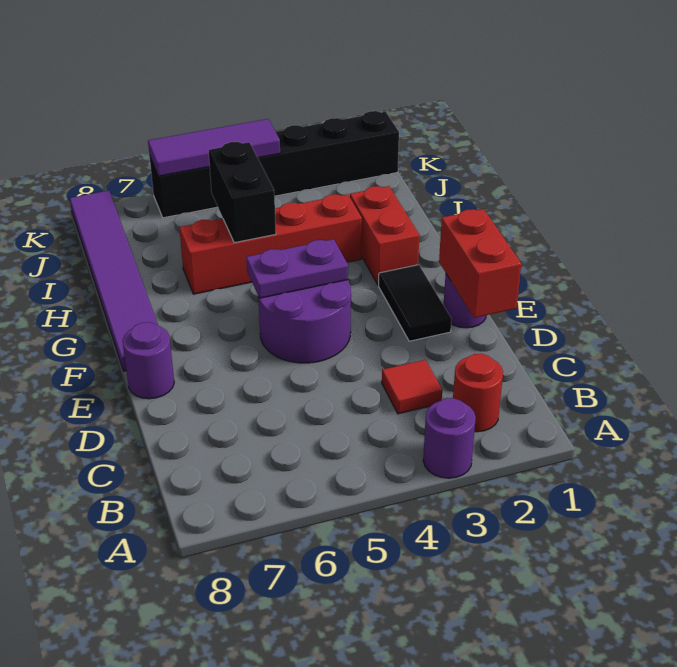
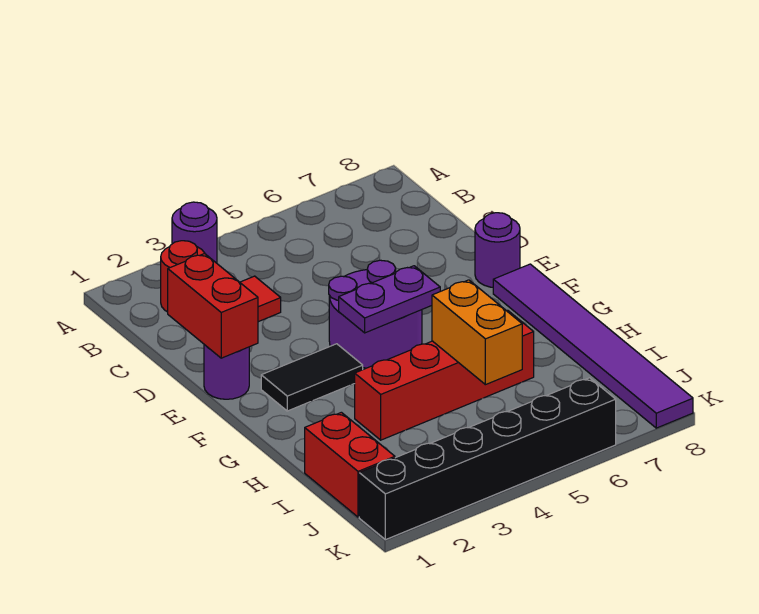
black 1x2 tile [379,265,451,341] -> black 1x2 tile turned to [261,344,363,411]
red 1x2 brick [350,186,419,285] -> red 1x2 brick moved to [305,412,395,517]
black 1x2 brick [209,142,276,243] -> orange 1x2 brick [432,280,522,385]
purple 1x3 tile [148,119,280,176] -> none

